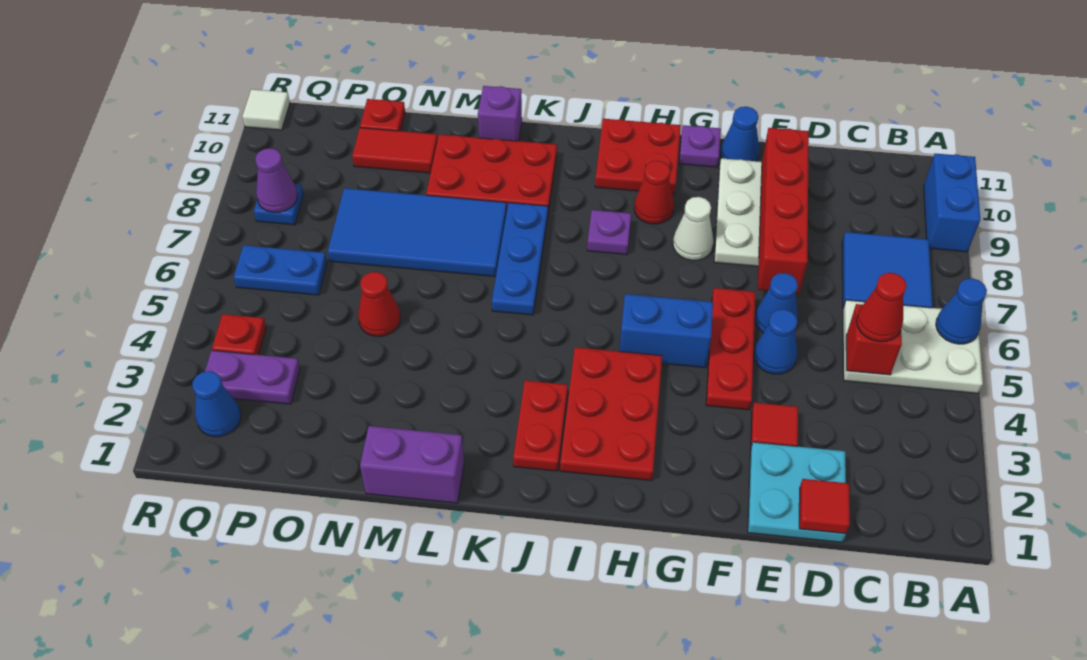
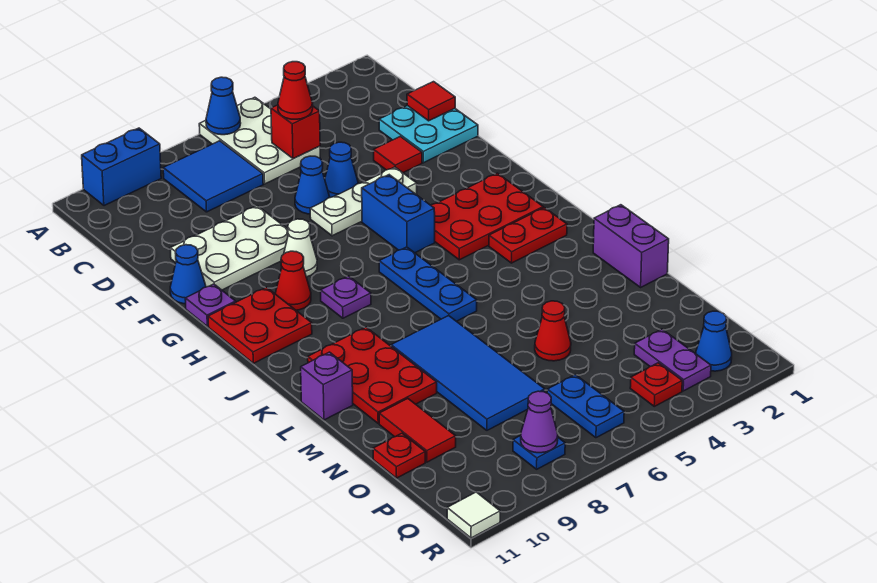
red 1x4 brick [758,128,809,294] -> none
red 1x3 plate [706,288,755,410] -> white 1x3 plate [310,167,417,236]
blue 1x3 plate [492,203,548,315] -> blue 1x3 plate turned to [379,247,477,321]

